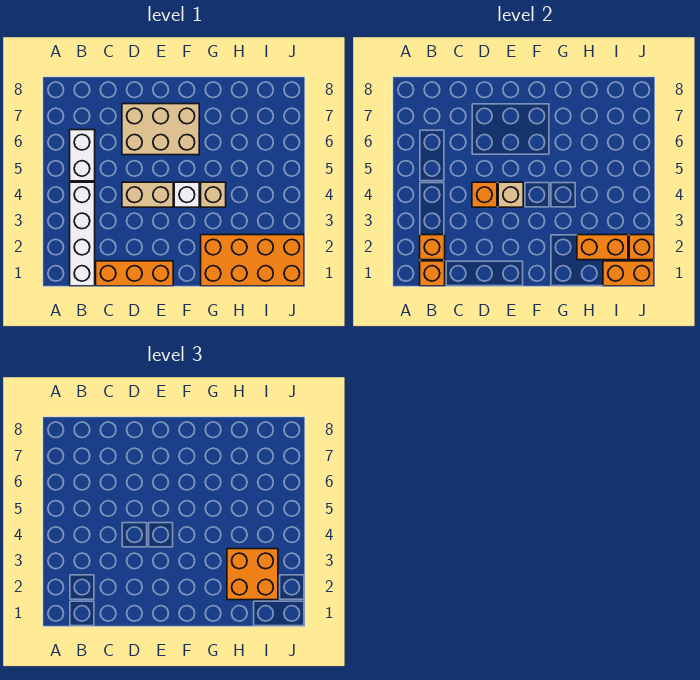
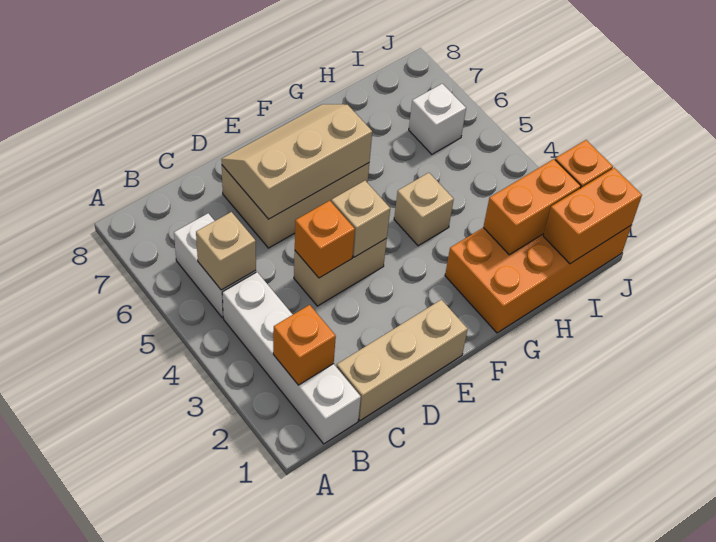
orange 1x1 brick [420,261,445,286] -> none
none -> tan 1x1 brick [196,212,256,290]
orange 1x3 brick [96,261,173,286] -> tan 1x3 brick [337,300,468,421]
none -> tan 2x3 slope [221,104,372,219]
white 1x1 brick [174,182,199,207] -> white 1x1 brick moved to [409,84,466,154]
orange 2x2 brick [227,549,278,600] -> none

